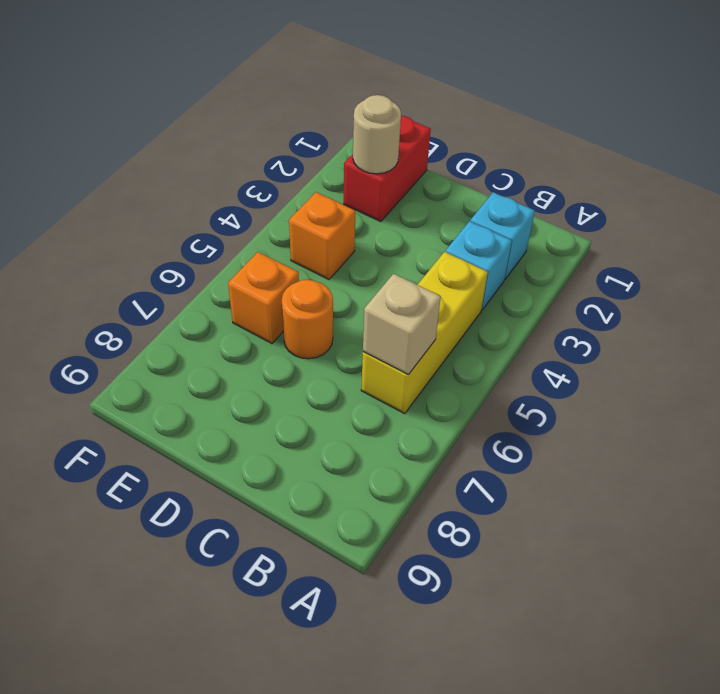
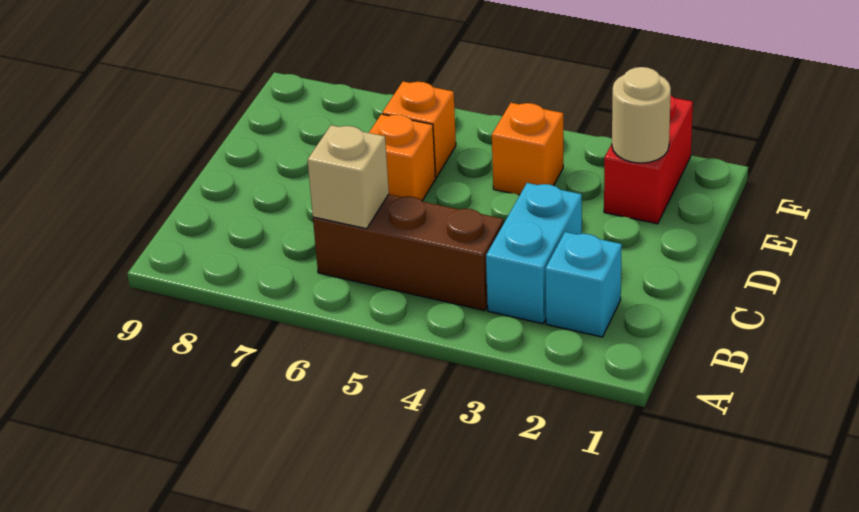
cyan 1x1 brick [446,221,512,310] -> cyan 1x2 brick [486,183,582,324]
yellow 1x3 brick [361,252,488,414] -> brown 1x3 brick [313,194,504,311]
orange 1x1 round brick [282,280,333,359] -> orange 1x1 brick [369,114,436,201]
red 1x2 brick [344,116,431,222] -> red 1x2 brick turned to [604,95,693,224]

